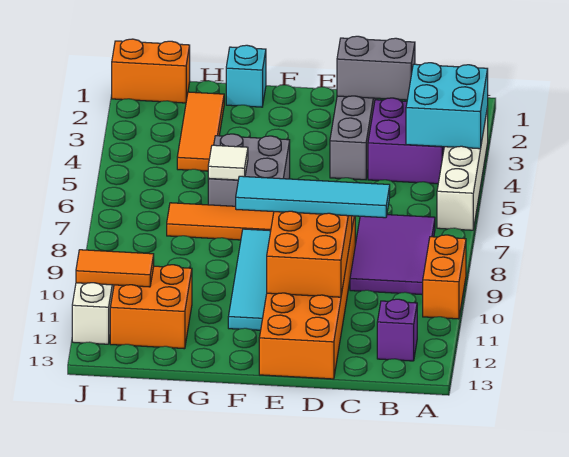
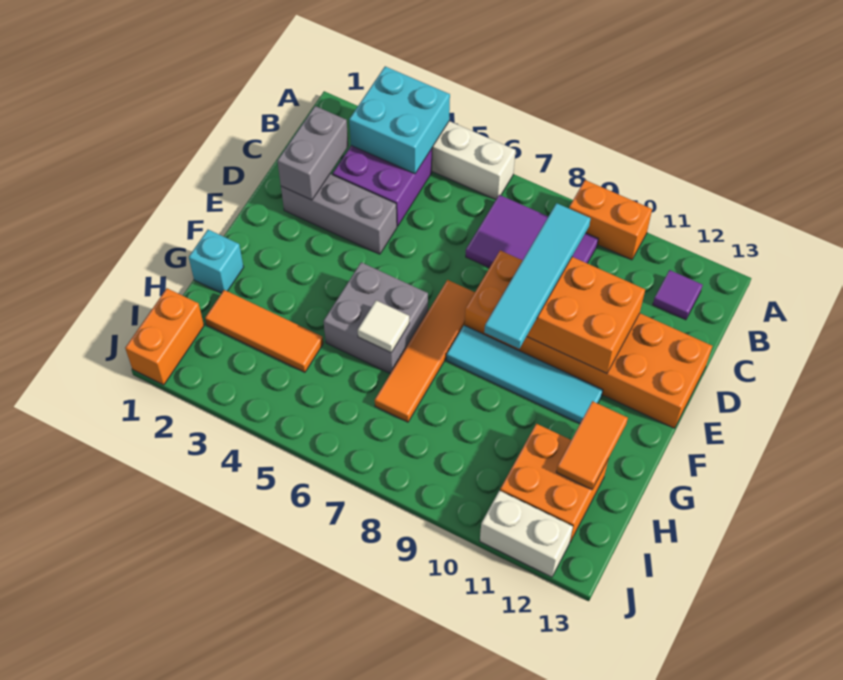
purple 1x1 brick [377,299,417,361] -> purple 1x1 tile [653,270,702,320]
orange 1x2 tile [76,250,154,287] -> orange 1x2 tile moved to [556,401,628,490]

